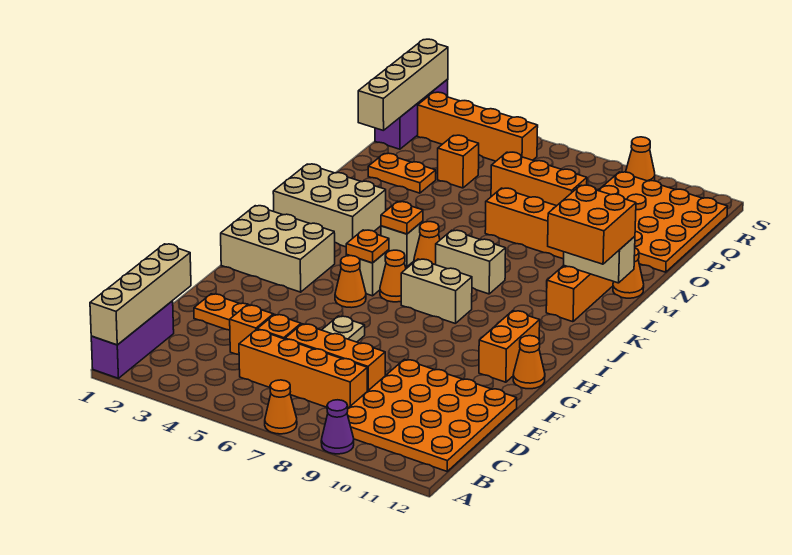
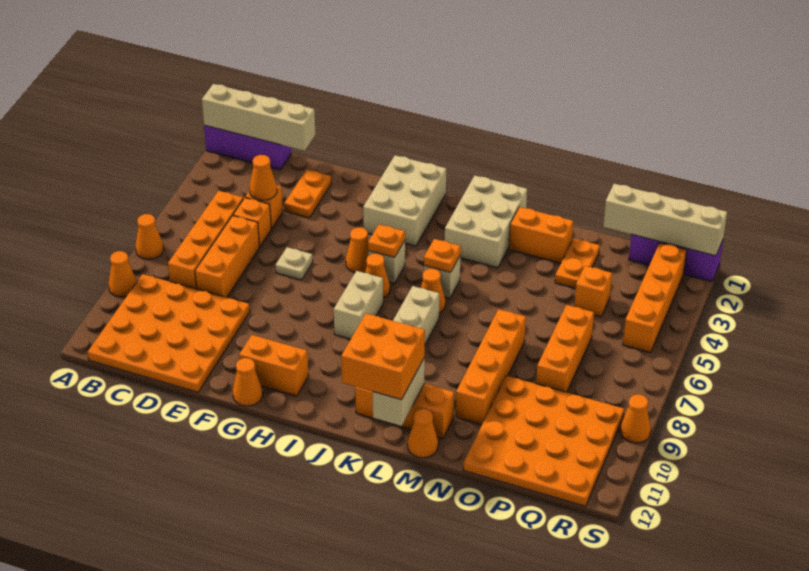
purple 1x1 cone [321,400,354,454] -> orange 1x1 cone [109,251,137,297]
none -> orange 1x1 cone [249,155,277,200]
none -> orange 1x2 brick [509,207,573,263]

